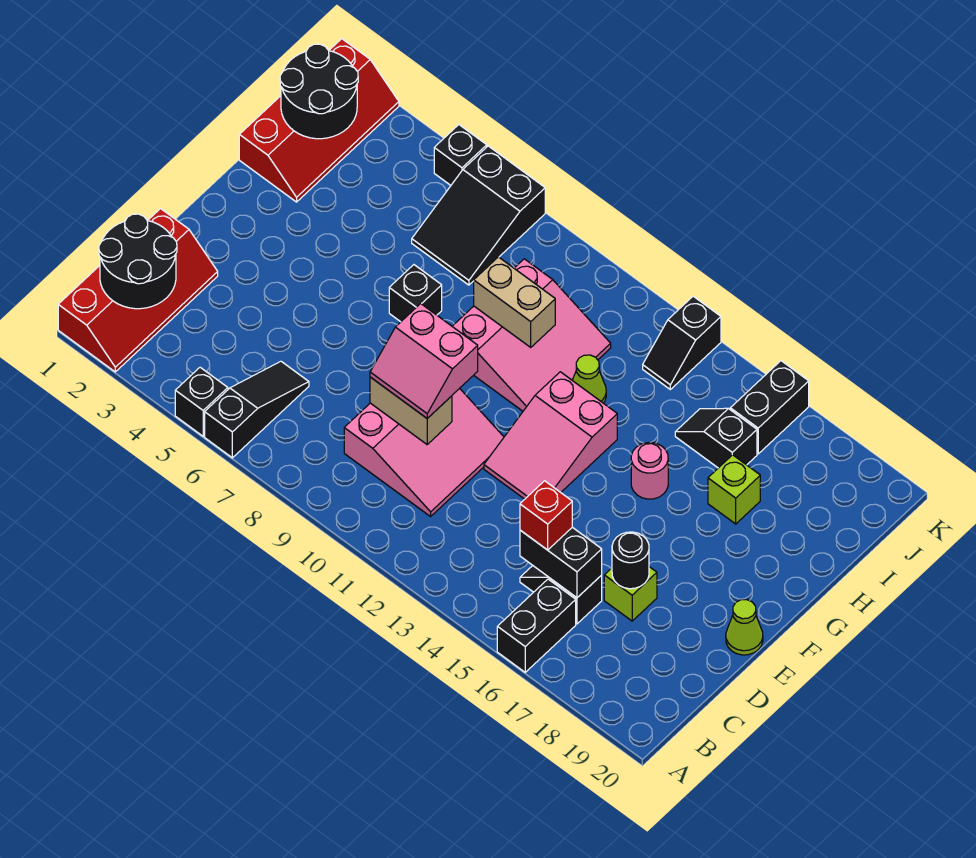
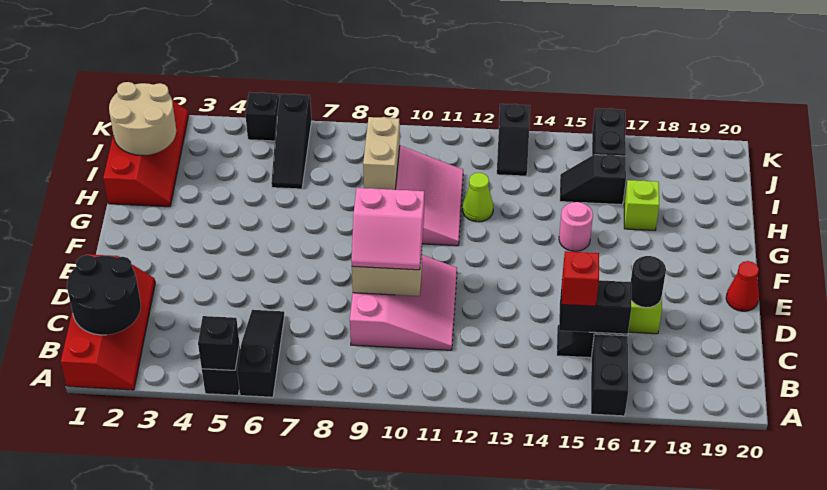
pink 2x3 slope [484,372,617,499] -> none
lime 1x1 cone [726,600,763,655] -> red 1x1 cone [726,261,759,311]
black 1x1 brick [389,265,442,322] -> black 1x1 brick moved to [198,316,240,370]
tan 1x2 brick [474,257,555,347] -> tan 1x2 brick turned to [363,117,400,190]
black 2x2 round brick [280,44,358,139] -> tan 2x2 round brick [109,82,176,155]
black 2x3 slope [412,146,545,285] -> black 1x3 slope [271,94,311,189]

